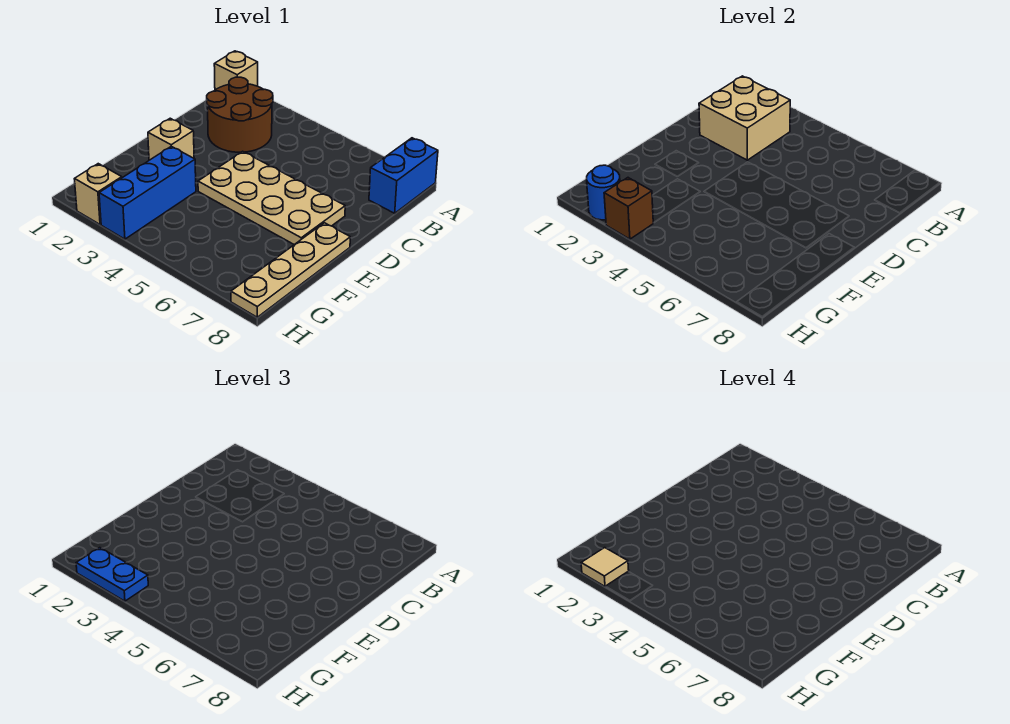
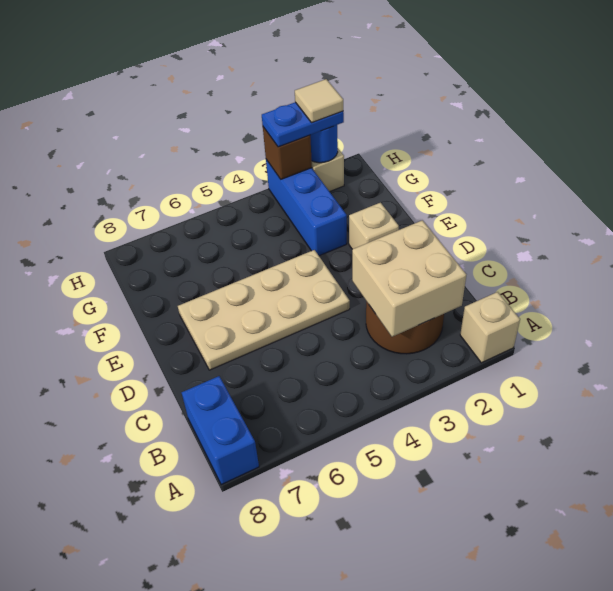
tan 1x4 plate [231,223,350,317] -> none

